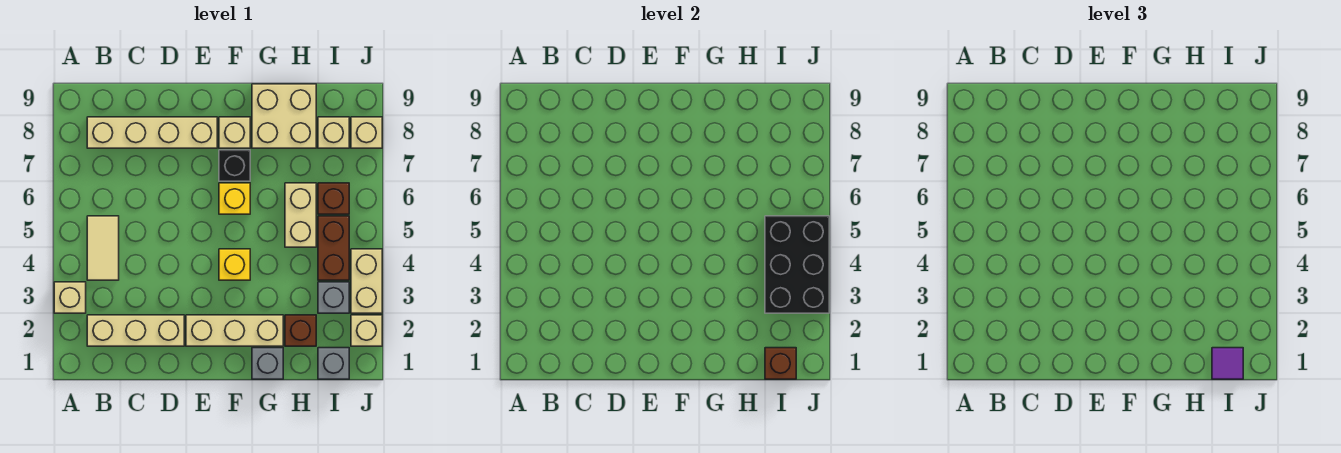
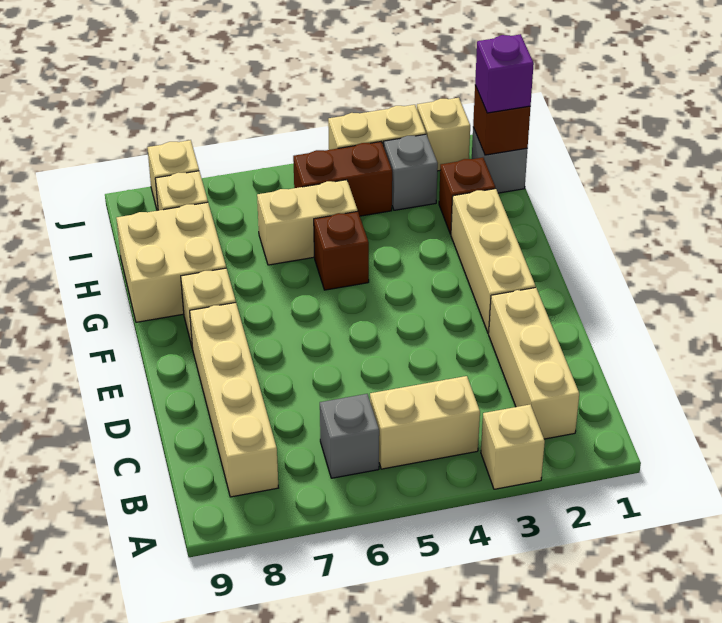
tan 1x2 tile [87,216,119,280] -> tan 1x2 brick [370,376,480,469]
yellow 1x1 brick [219,249,250,280] -> none
yellow 1x1 brick [219,183,250,214] -> none
black 1x1 brick [219,150,250,181] -> none
grey 1x1 brick [252,348,283,379] -> grey 1x1 brick moved to [320,394,379,478]
purple 1x1 tile [1212,348,1243,379] -> purple 1x1 brick [475,34,534,113]
black 2x3 brick [765,216,829,313] -> none
brown 1x1 brick [318,183,349,214] -> brown 1x1 brick moved to [314,211,369,290]

